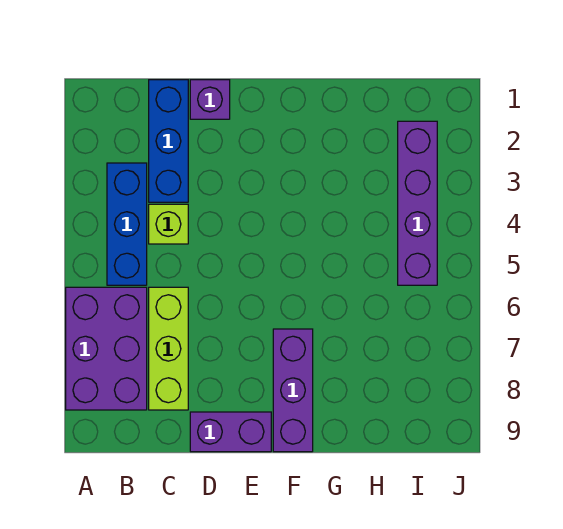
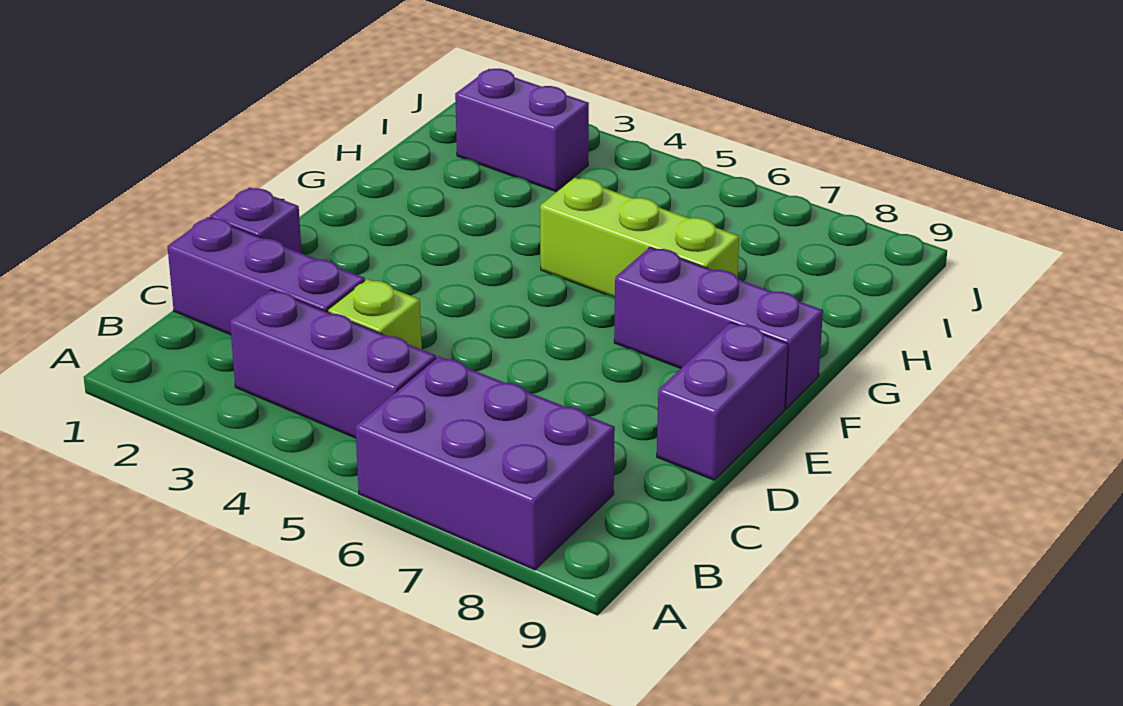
blue 1x3 brick [107,163,147,285] -> purple 1x3 brick [230,290,436,438]
blue 1x3 brick [149,80,188,202] -> purple 1x3 brick [167,217,365,335]
lime 1x3 brick [149,287,188,410] -> lime 1x3 brick moved to [540,178,739,297]
purple 1x4 brick [398,121,437,285] -> purple 1x2 brick [455,69,589,192]

